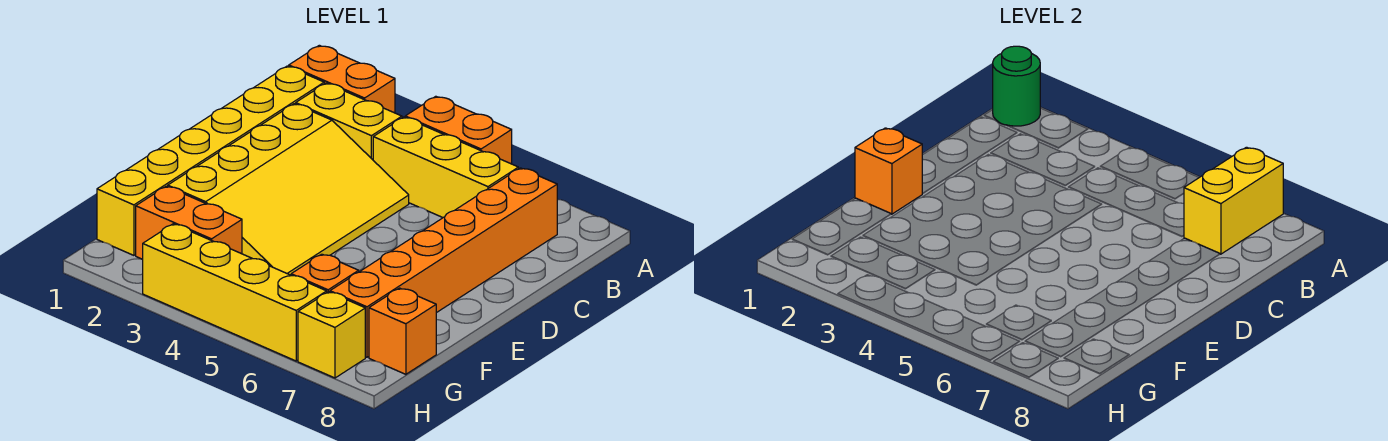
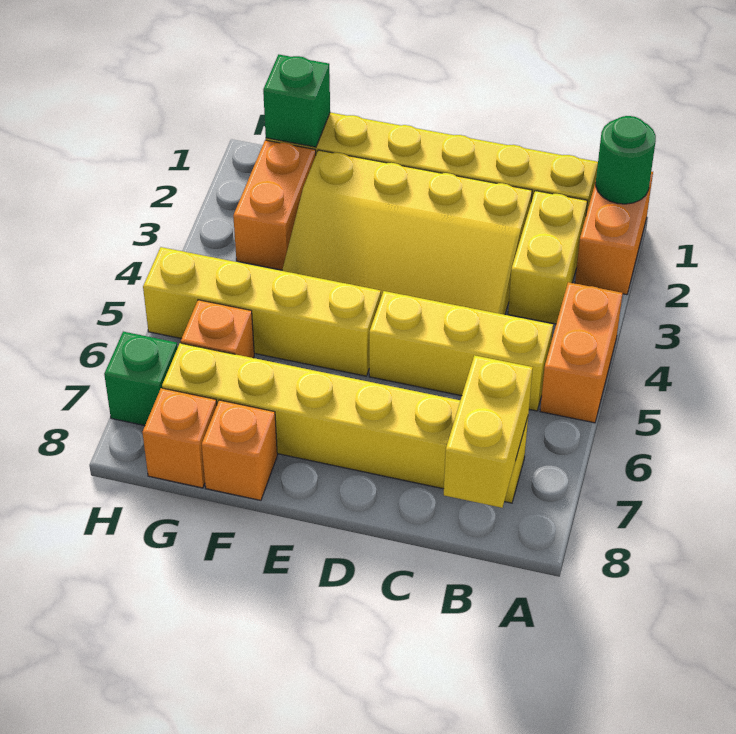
yellow 1x2 brick [1184,147,1283,254] -> yellow 1x2 brick turned to [444,355,533,508]
yellow 1x3 brick [373,117,518,217] -> yellow 1x3 brick turned to [369,291,553,411]
orange 1x6 brick [330,168,557,357] -> yellow 1x6 brick [162,343,528,503]
orange 1x1 brick [855,128,922,214] -> orange 1x1 brick moved to [202,400,277,500]
none -> green 1x1 brick [263,54,330,147]
yellow 1x4 brick [143,224,327,361] -> yellow 1x4 brick turned to [143,247,381,376]
yellow 1x1 brick [298,292,365,378] -> green 1x1 brick [104,332,178,426]

